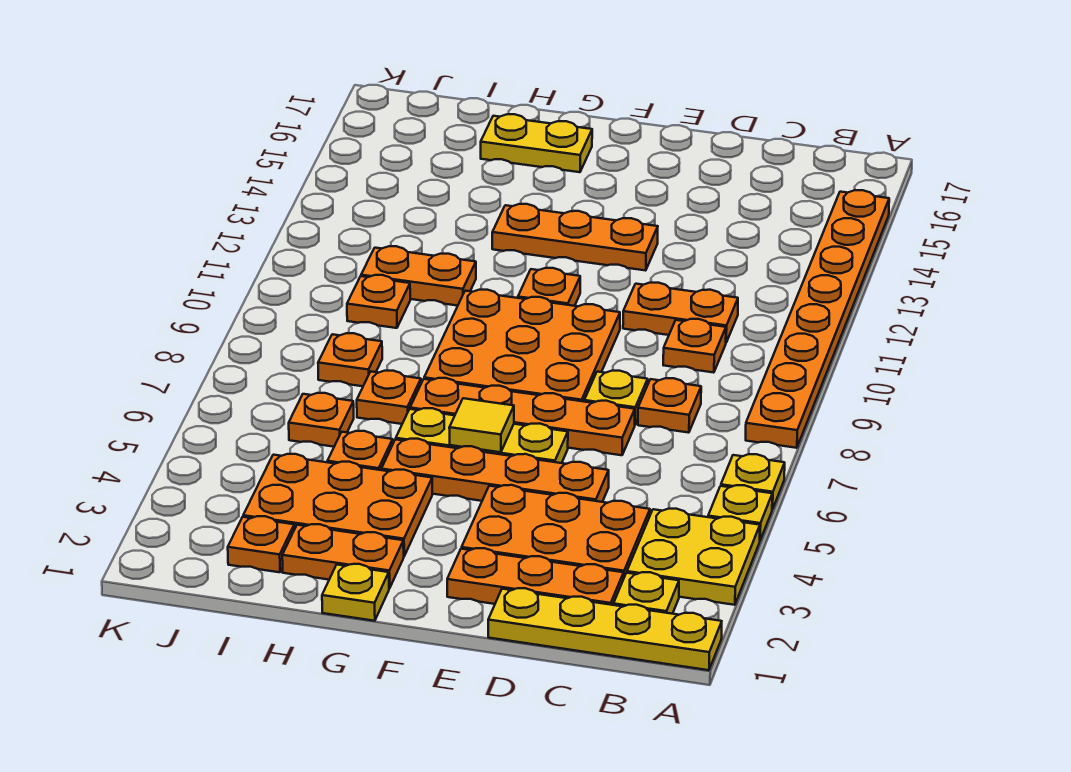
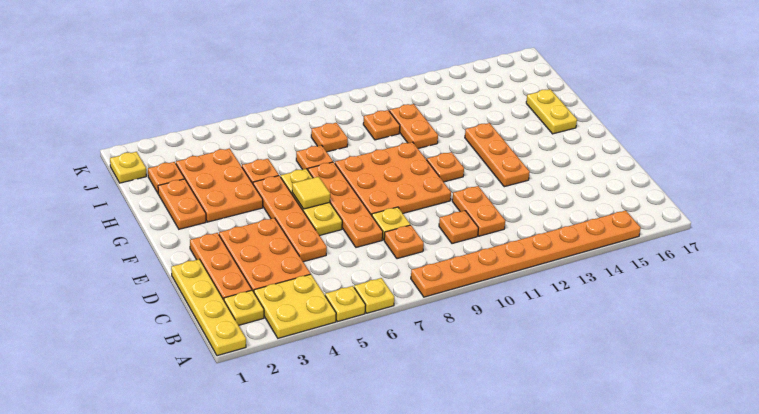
yellow 1x1 plate [322,564,389,621] -> yellow 1x1 plate moved to [110,152,146,183]
orange 1x1 plate [289,393,354,447] -> none

